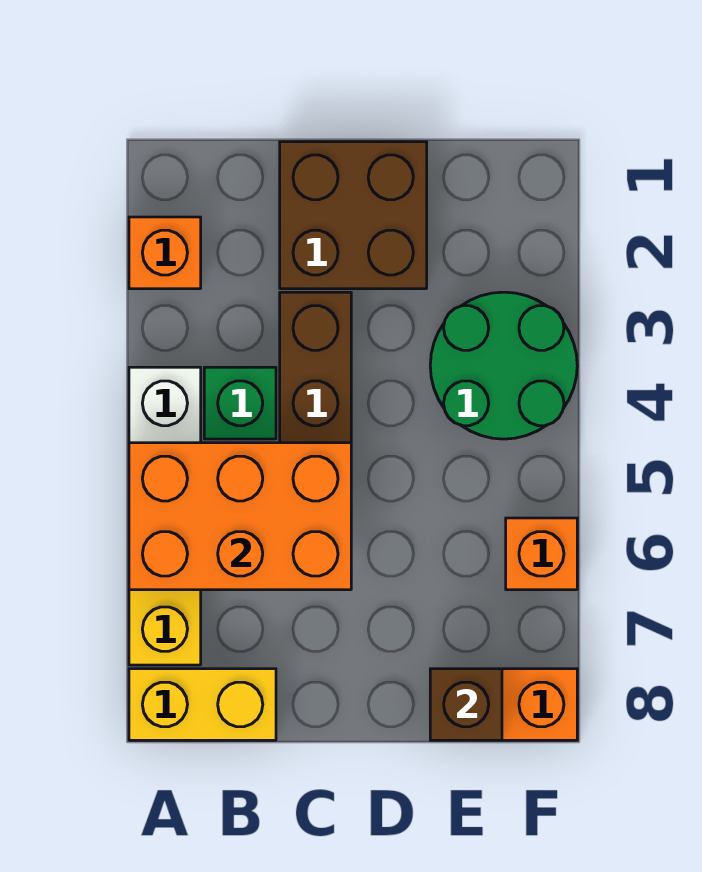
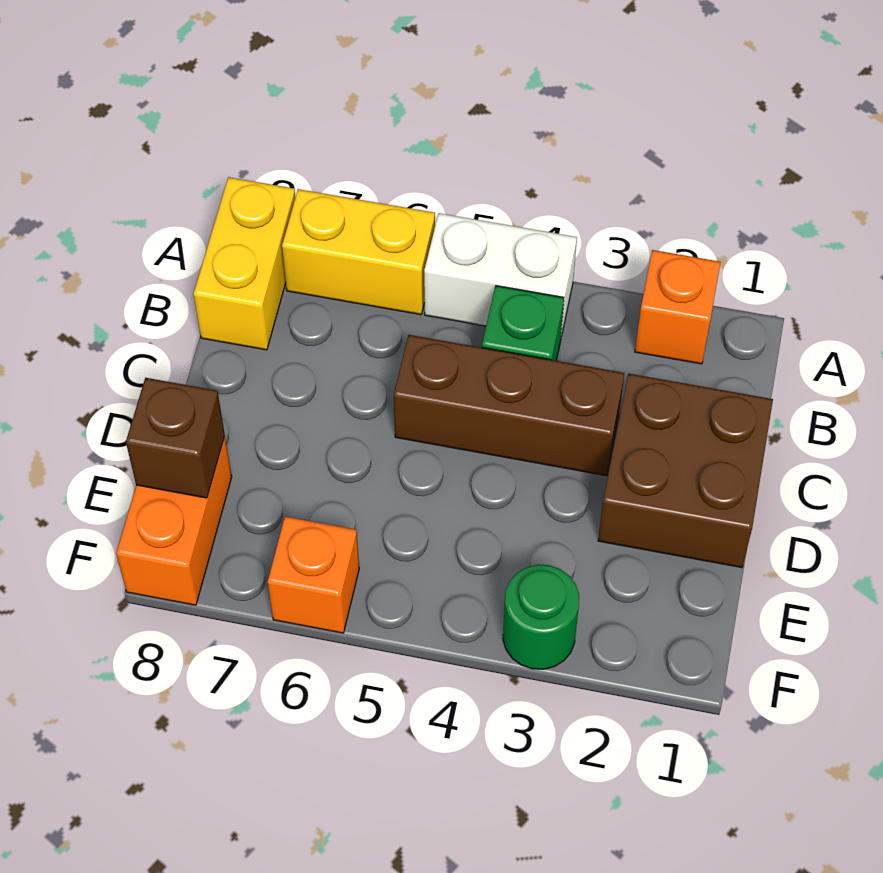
orange 2x3 brick [129,443,351,590] -> none
green 2x2 round brick [430,292,577,439] -> green 1x1 round brick [503,565,579,669]

